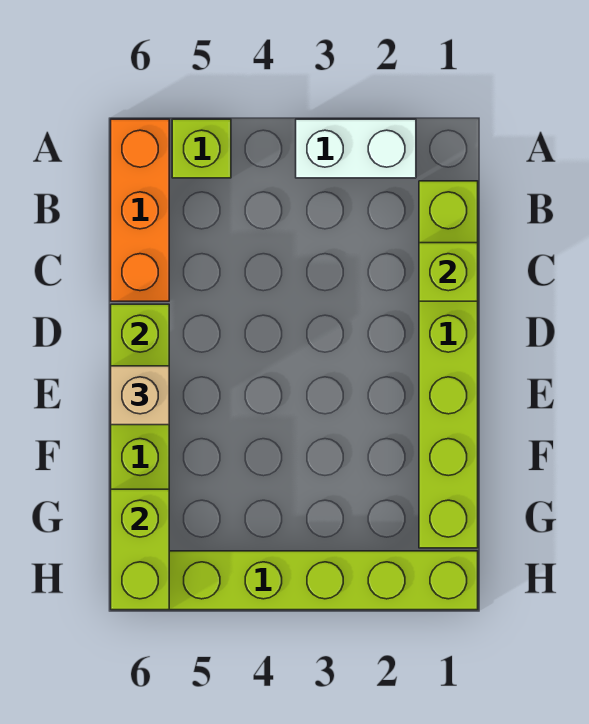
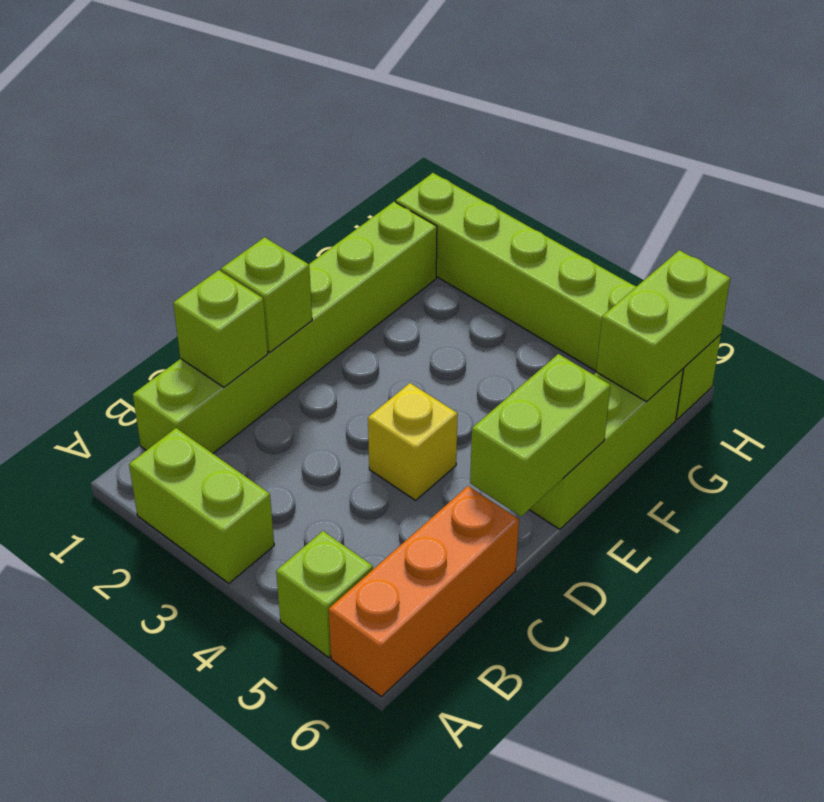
white 1x2 brick [296,119,416,178] -> lime 1x2 brick [129,428,274,583]
none -> lime 1x1 brick [221,237,312,352]
none -> yellow 1x1 brick [368,383,458,500]
tan 1x1 brick [111,366,169,425] -> none

